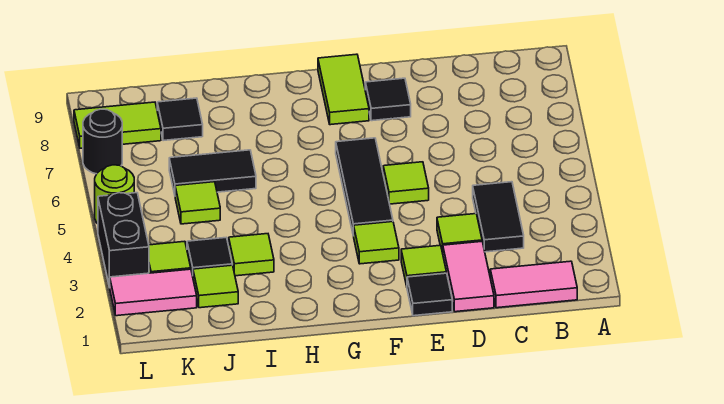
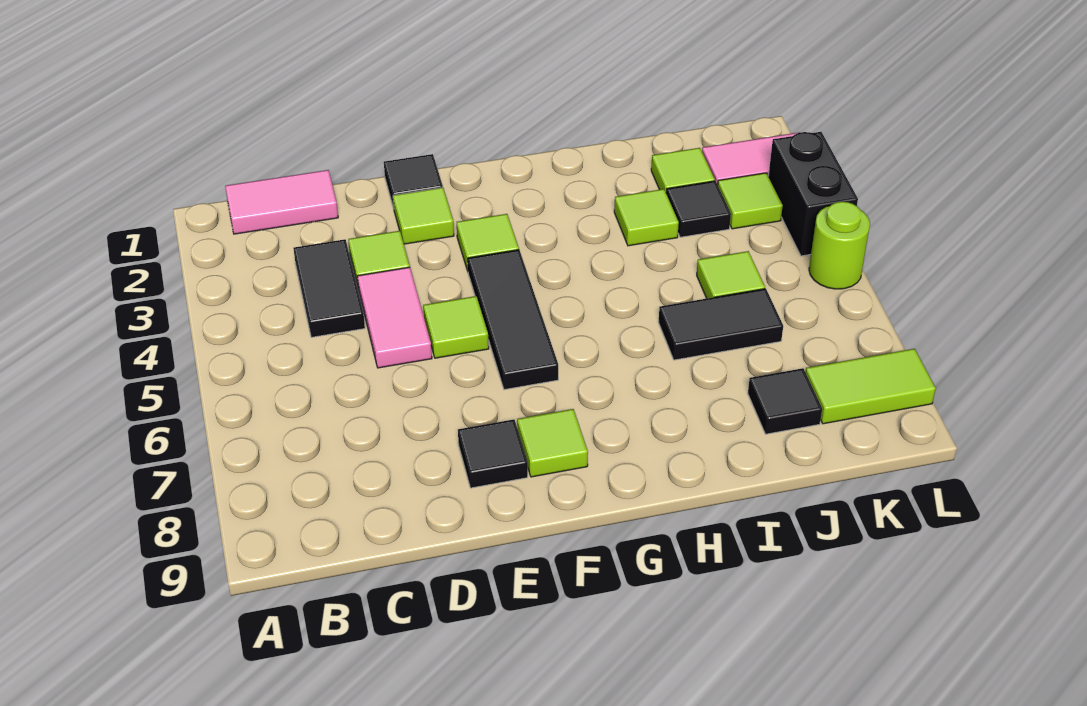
pink 1x2 tile [443,241,494,312] -> pink 1x2 tile moved to [357,267,432,368]
lime 1x2 tile [318,54,369,125] -> lime 1x1 tile [517,409,588,477]
black 1x1 round brick [83,109,122,174] -> none

